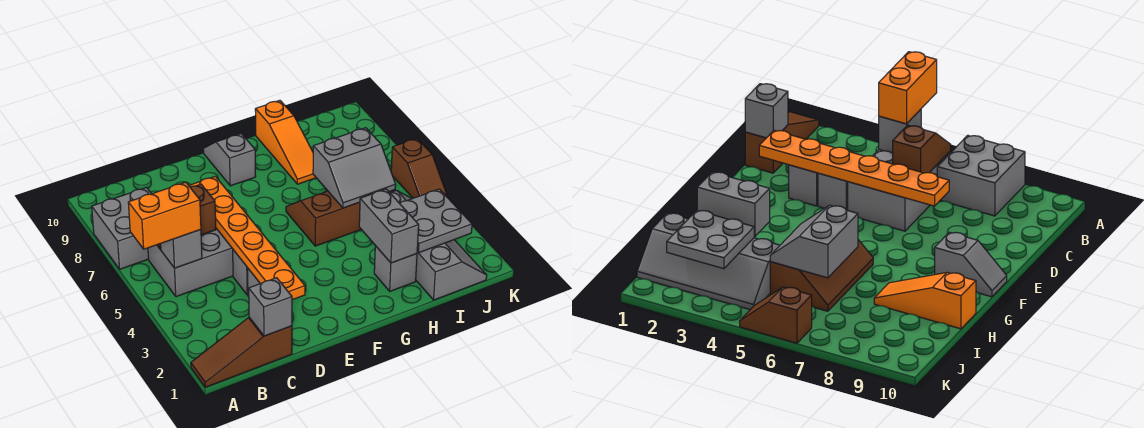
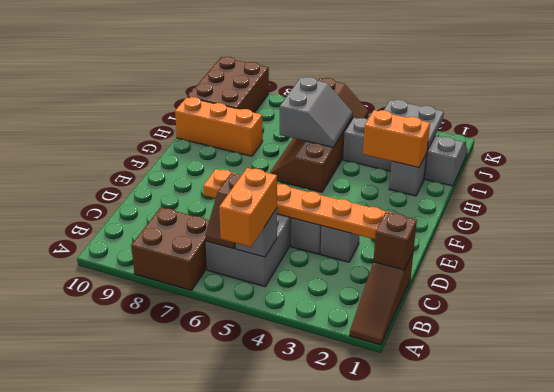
grey 2x2 brick [92,188,151,269] -> brown 2x2 brick [131,208,209,291]
grey 1x1 brick [249,278,292,336] -> brown 1x1 brick [373,212,417,270]
grey 1x2 slope [203,134,256,186] -> none
grey 1x2 brick [359,189,419,263] -> orange 1x2 brick [363,110,430,168]
orange 1x3 slope [255,100,316,184] -> orange 1x3 brick [175,97,263,156]
none -> brown 2x3 brick [188,57,269,113]

